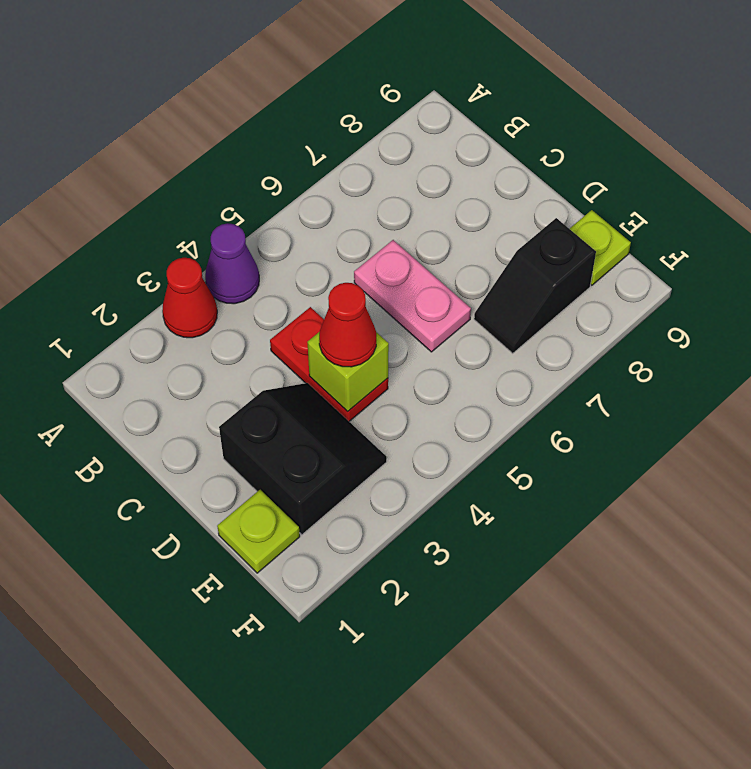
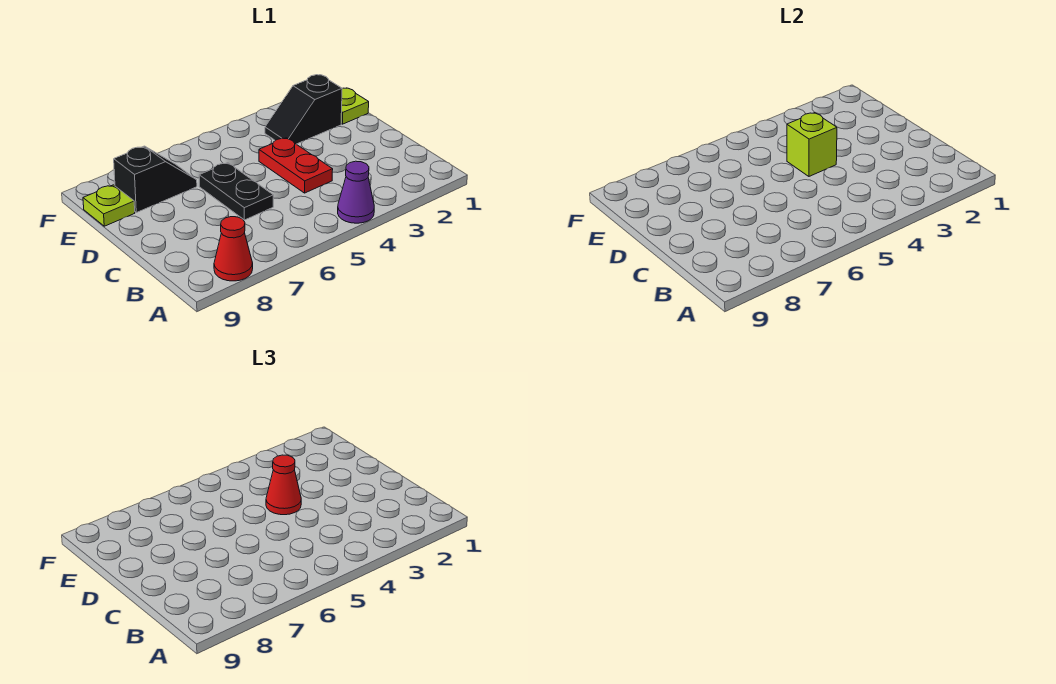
red 1x1 cone [162,258,217,338] -> red 1x1 cone moved to [214,217,253,281]
pink 1x2 plate [354,240,471,352] -> black 1x2 plate [199,163,273,220]
black 2x2 slope [219,383,387,535] -> black 1x2 slope [265,75,342,144]

